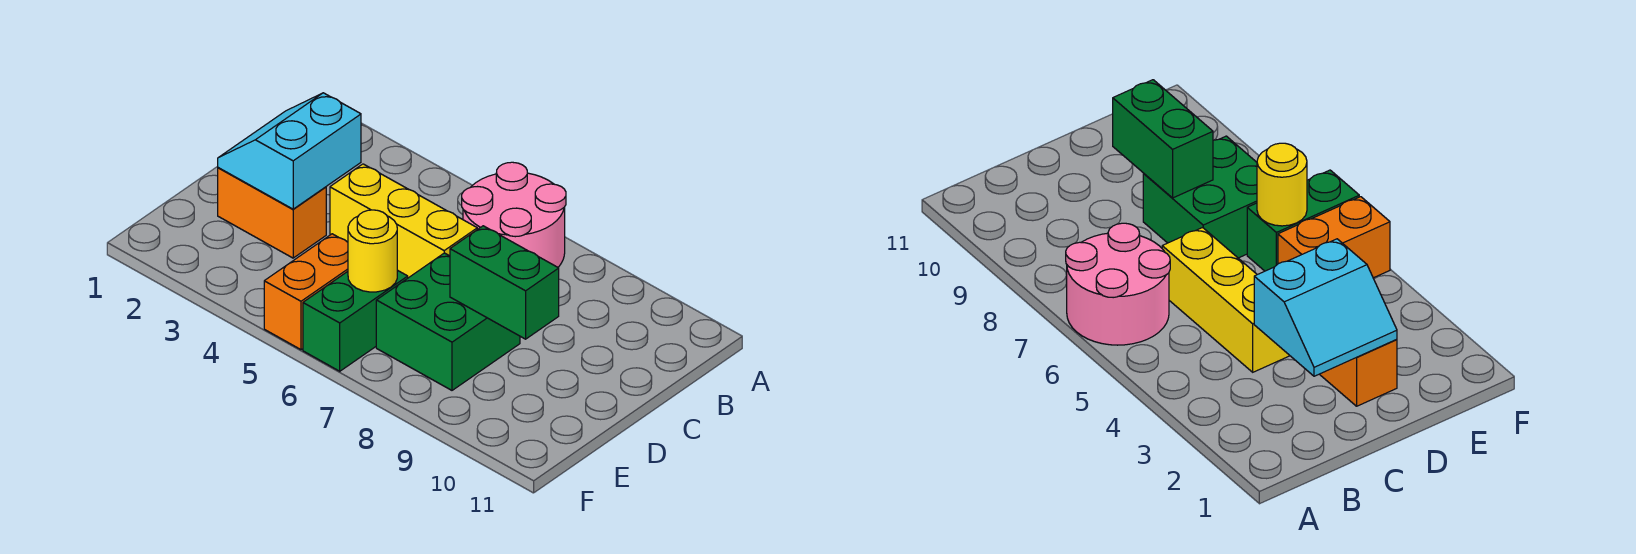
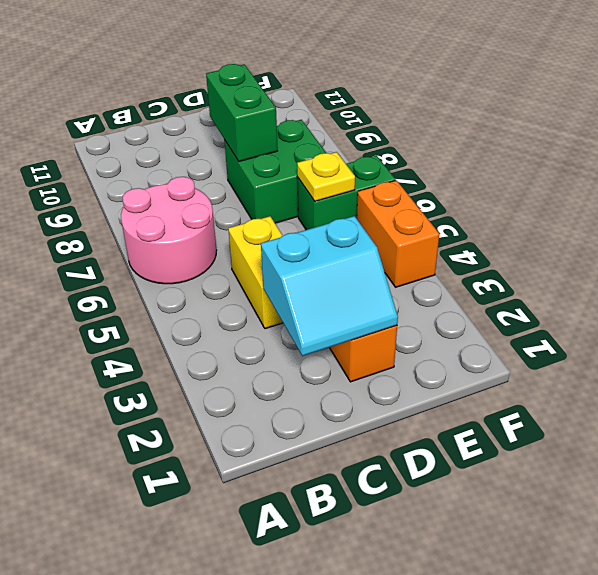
yellow 1x3 brick [330,164,477,278] -> yellow 1x2 brick [228,216,283,329]
orange 1x2 brick [264,234,348,350] -> orange 1x2 brick turned to [357,180,439,287]
yellow 1x1 round brick [348,210,397,292] -> yellow 1x1 plate [297,152,355,201]

